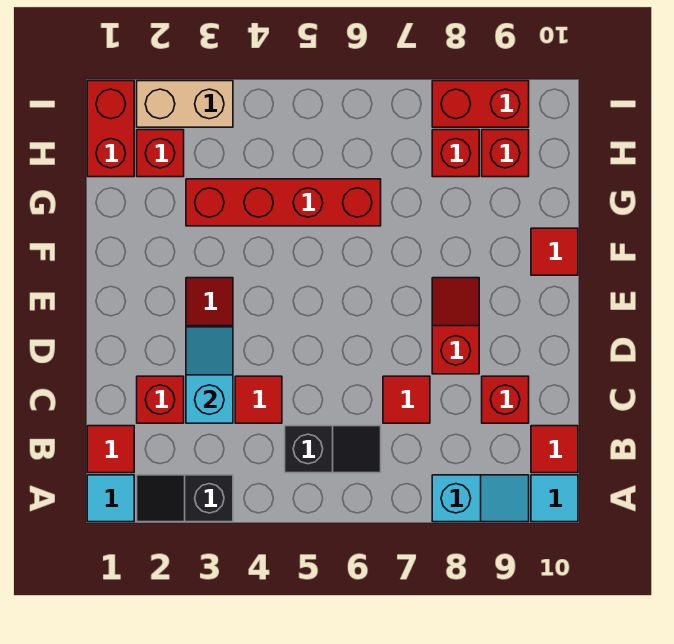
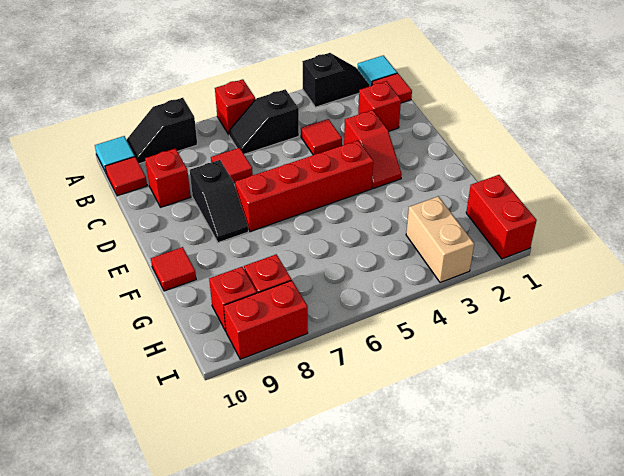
cyan 1x2 slope [432,475,529,522] -> black 1x2 slope [127,98,197,164]
cyan 1x2 slope [186,327,233,423] -> none
red 1x2 slope [432,278,479,374] -> black 1x2 slope [190,160,248,243]
red 1x4 brick [186,179,381,226] -> red 1x4 brick moved to [235,140,373,231]
red 1x1 brick [137,130,184,177] -> red 1x1 brick moved to [215,79,255,134]
tan 1x2 brick [137,81,233,127] -> tan 1x2 brick turned to [406,196,474,283]

